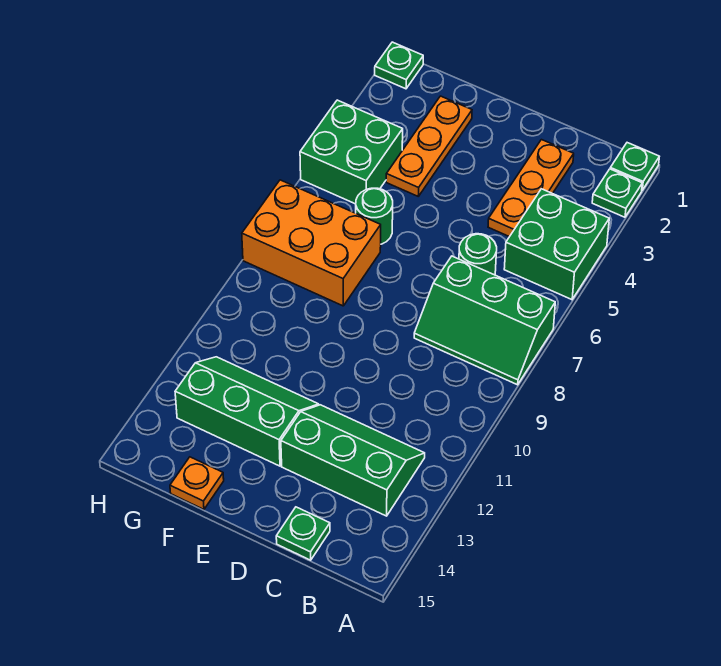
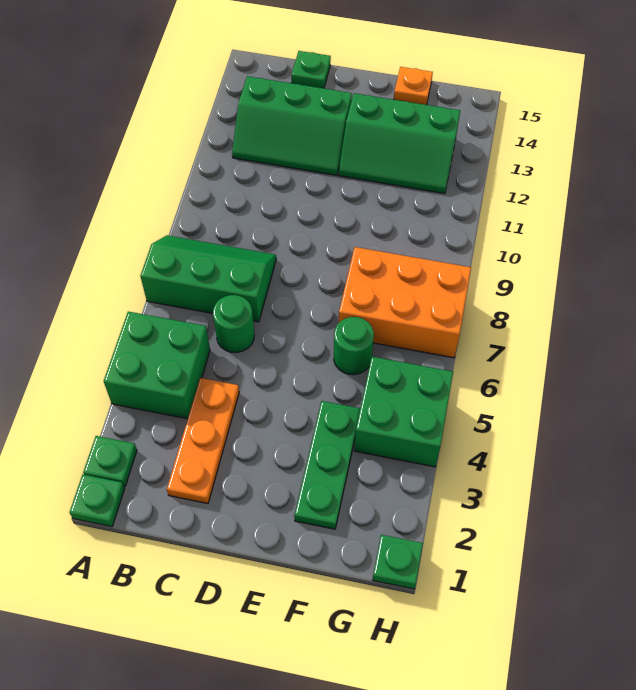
orange 1x3 plate [386,96,472,196] -> green 1x3 plate [294,401,360,529]

